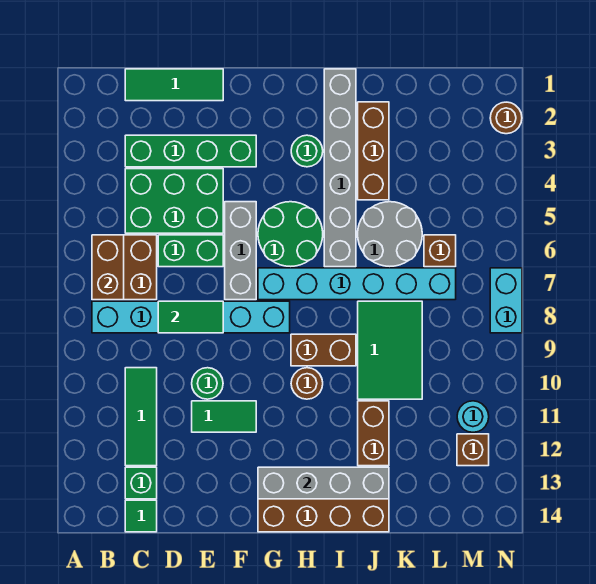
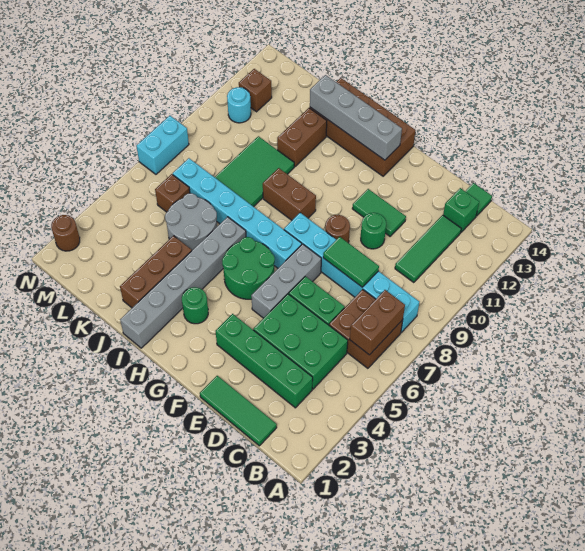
brown 1x1 round brick [291,368,323,399] -> brown 1x1 round brick moved to [325,215,350,243]

